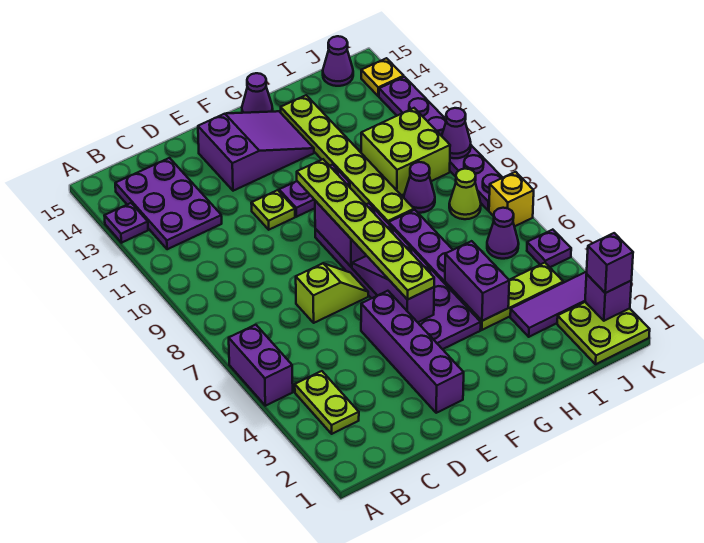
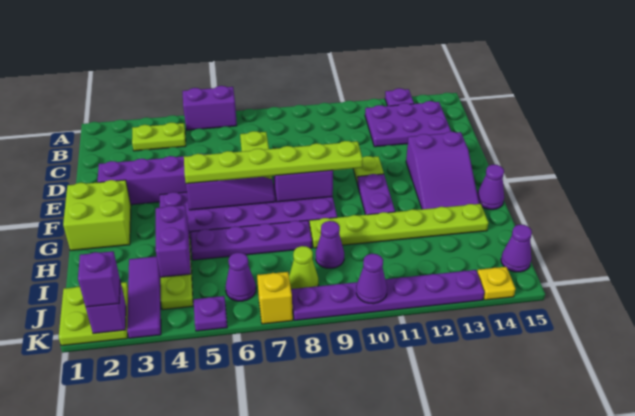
purple 1x2 brick [445,241,509,321] -> purple 1x2 brick turned to [156,205,191,277]
lime 2x2 brick [361,108,450,195] -> lime 2x2 brick moved to [63,180,131,251]

